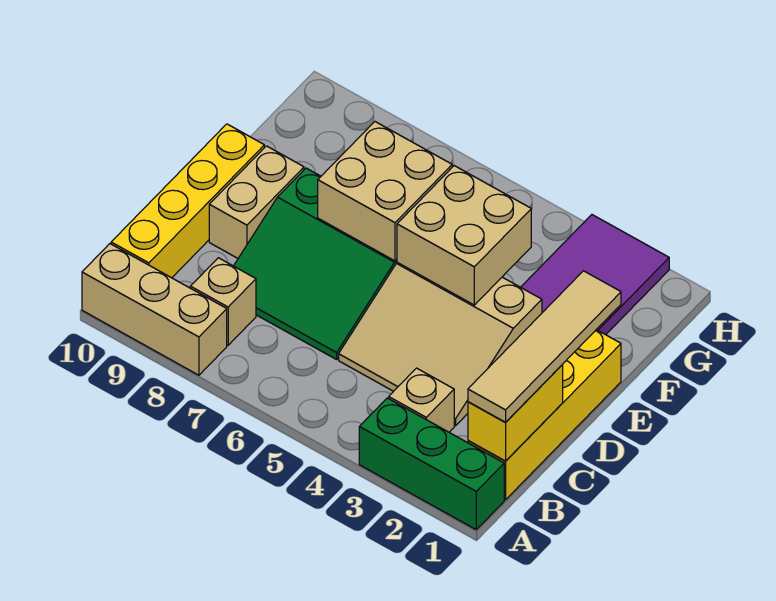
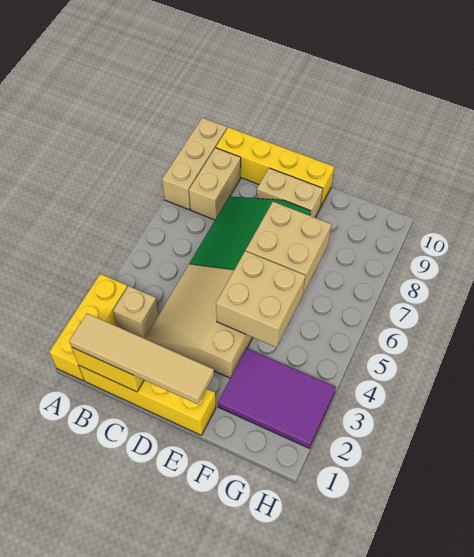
green 1x3 brick [359,398,504,529] -> yellow 1x3 brick [49,274,127,381]
tan 1x1 brick [190,258,256,345] -> tan 1x2 brick [189,148,241,220]

